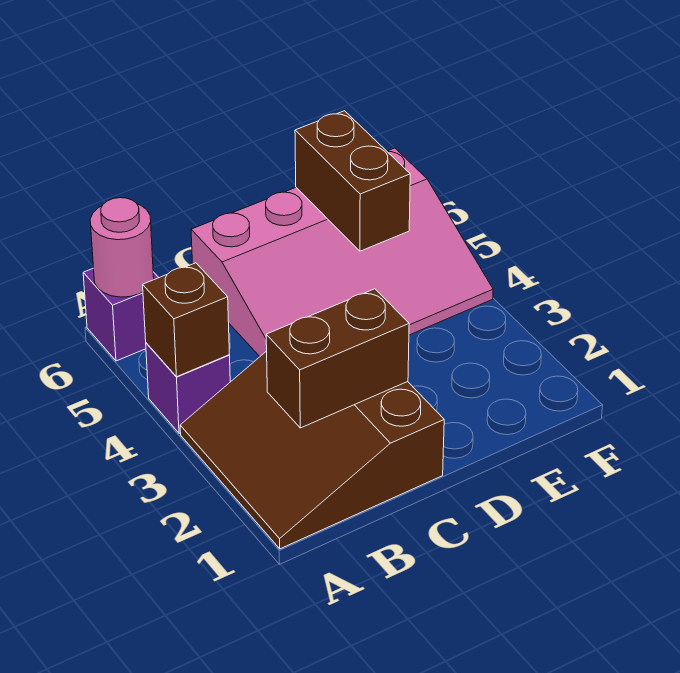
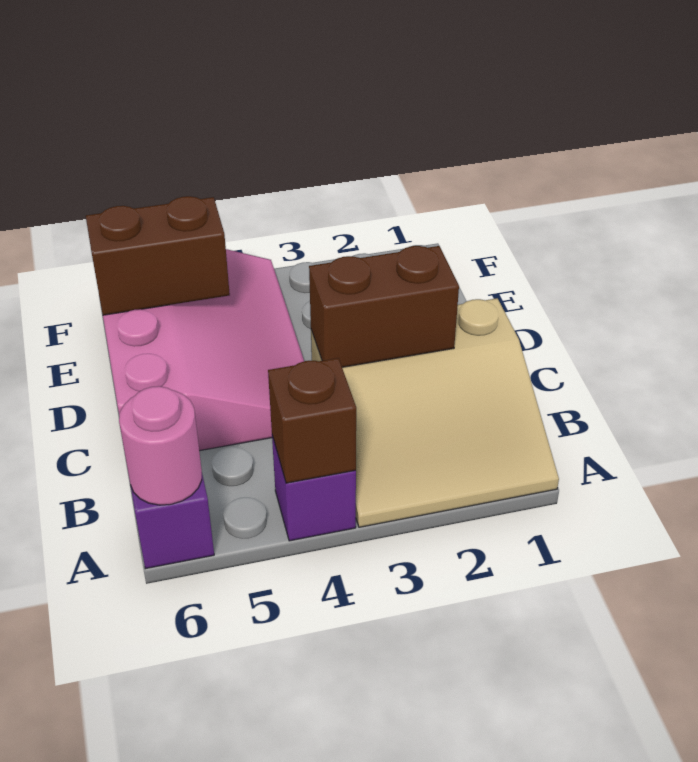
brown 3x3 slope [180,351,444,549] -> tan 3x3 slope [311,298,559,527]
brown 1x2 brick [266,289,409,428] -> brown 1x2 brick turned to [309,246,459,367]

